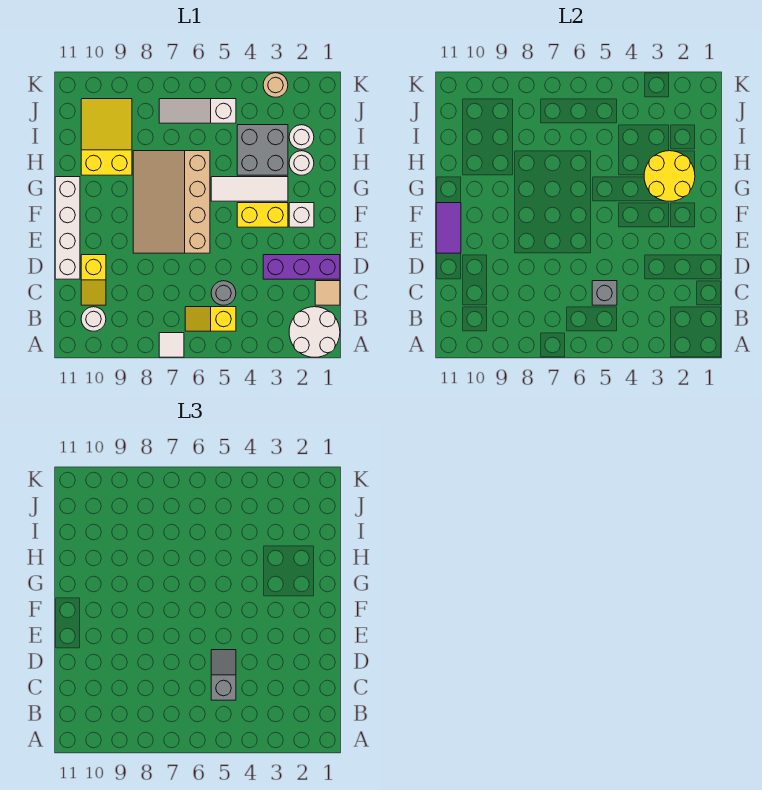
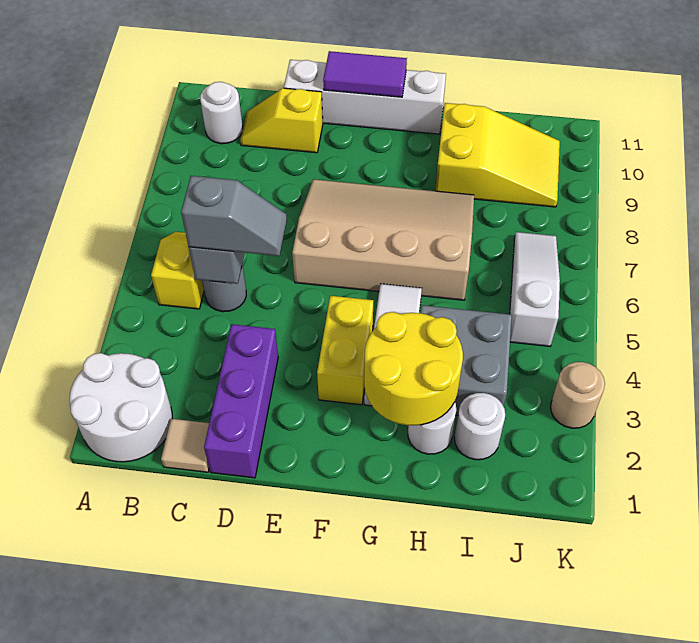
white 1x1 tile [159,333,184,357] -> none
white 1x1 brick [289,203,314,227] -> none

